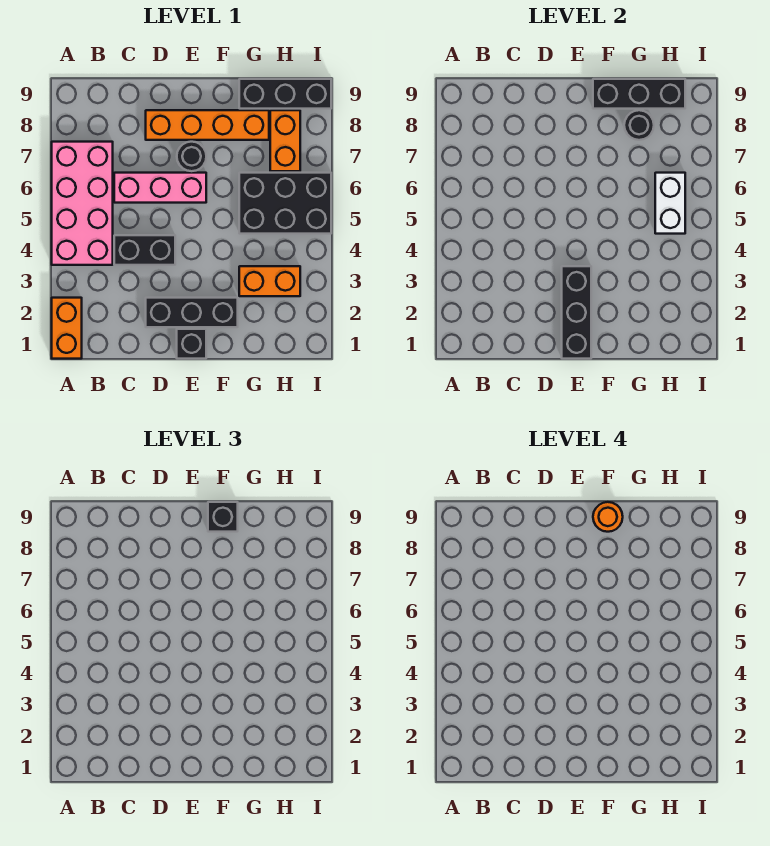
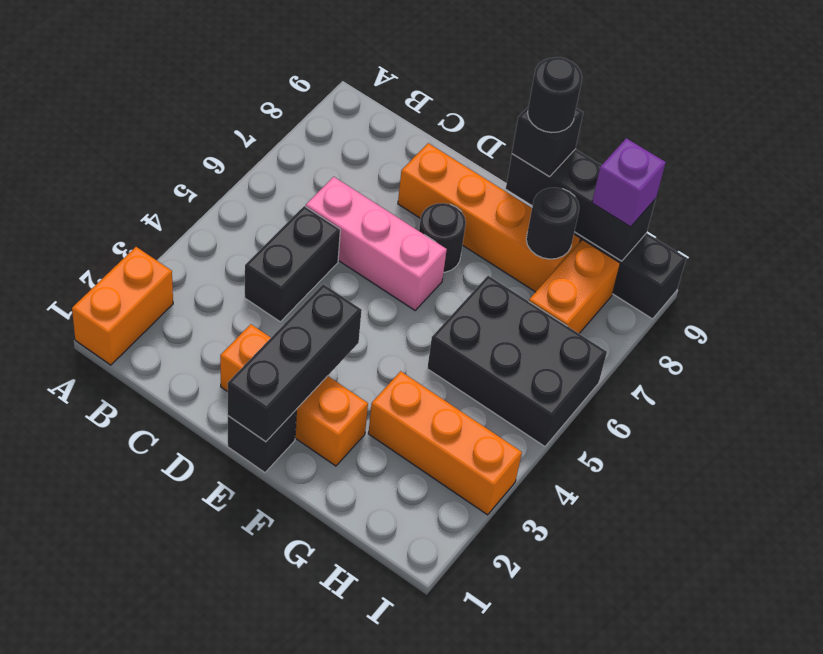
pink 2x4 brick [52,142,113,265] -> none
black 1x2 brick [114,235,175,265] -> black 1x2 brick turned to [245,206,340,322]
black 1x3 brick [146,298,238,327] -> orange 1x3 brick [220,324,368,466]
orange 1x1 round brick [593,502,623,532] -> black 1x1 round brick [528,57,582,133]
orange 1x2 brick [239,266,300,296] -> orange 1x3 brick [368,371,522,515]
white 1x2 brick [655,173,685,234] -> none
none -> purple 1x1 brick [592,138,666,227]

